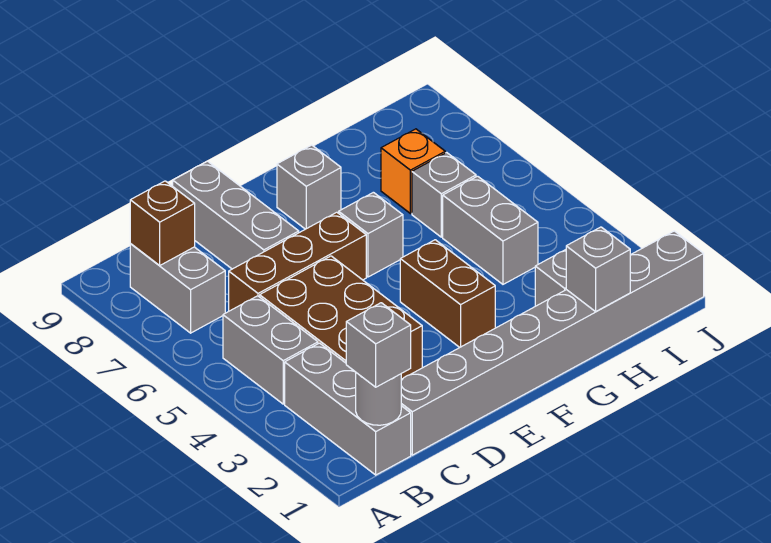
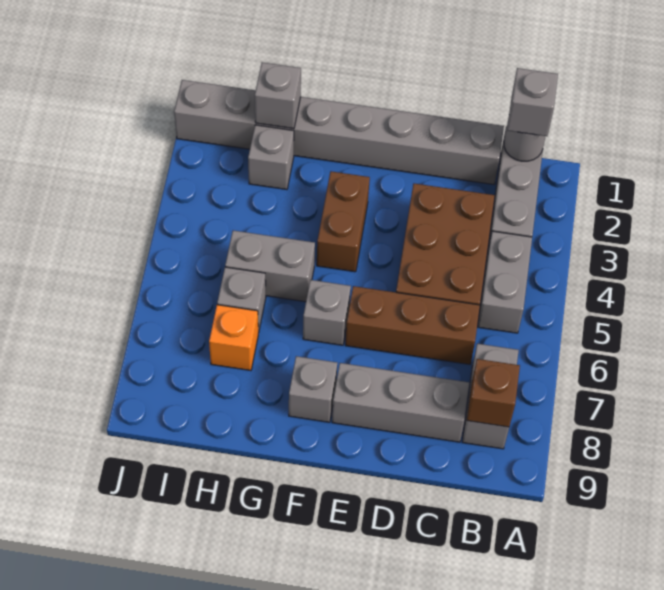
grey 1x3 brick [173,161,299,269] -> grey 1x3 brick turned to [332,363,470,442]
grey 1x2 brick [443,176,538,284] -> grey 1x2 brick turned to [225,230,315,302]

